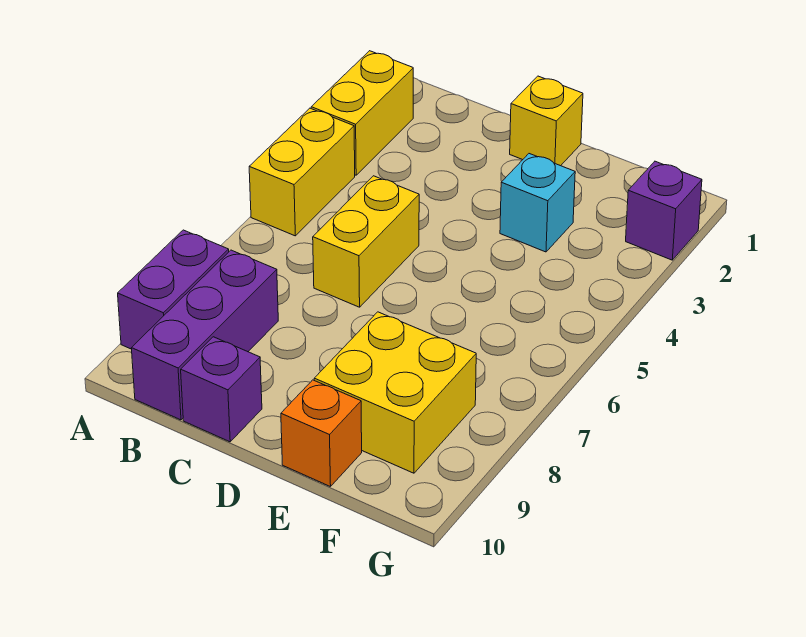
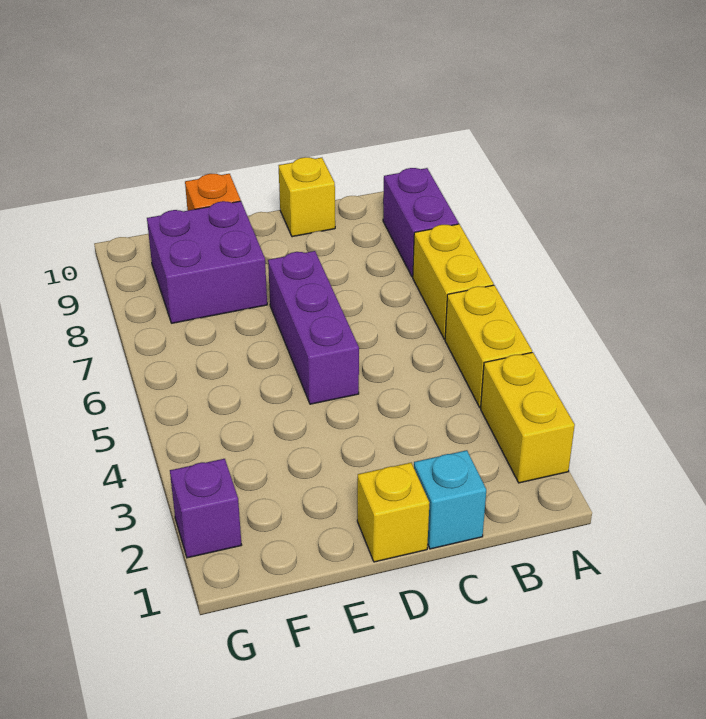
purple 1x3 brick [131,250,278,420] -> purple 1x3 brick moved to [268,251,359,404]
yellow 1x2 brick [313,176,419,307] -> yellow 1x2 brick moved to [413,224,494,339]
purple 1x1 brick [181,337,262,442] -> yellow 1x1 brick [279,157,335,237]
cyan 1x1 brick [500,154,575,252] -> cyan 1x1 brick moved to [414,450,486,549]
yellow 2x2 brick [314,312,476,473] -> purple 2x2 brick [147,201,267,323]

